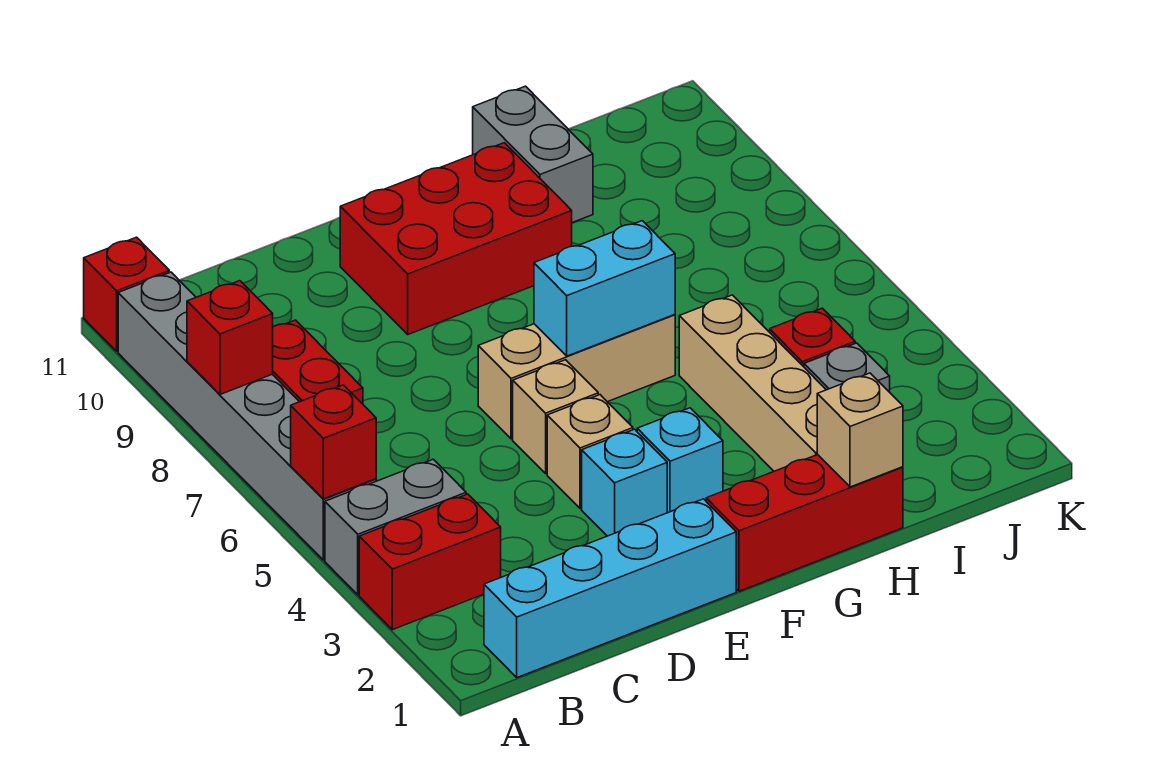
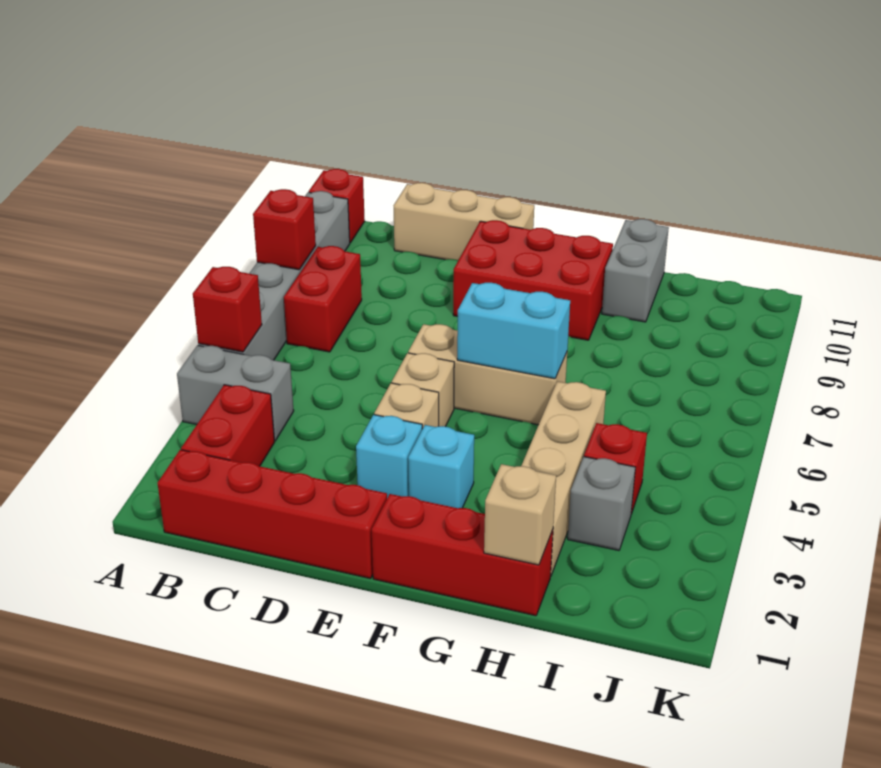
red 1x2 brick [359,494,501,630] -> red 1x2 brick turned to [181,385,275,466]
cyan 1x4 brick [484,499,736,678] -> red 1x4 brick [158,450,387,579]
none -> tan 1x3 brick [394,183,534,260]

